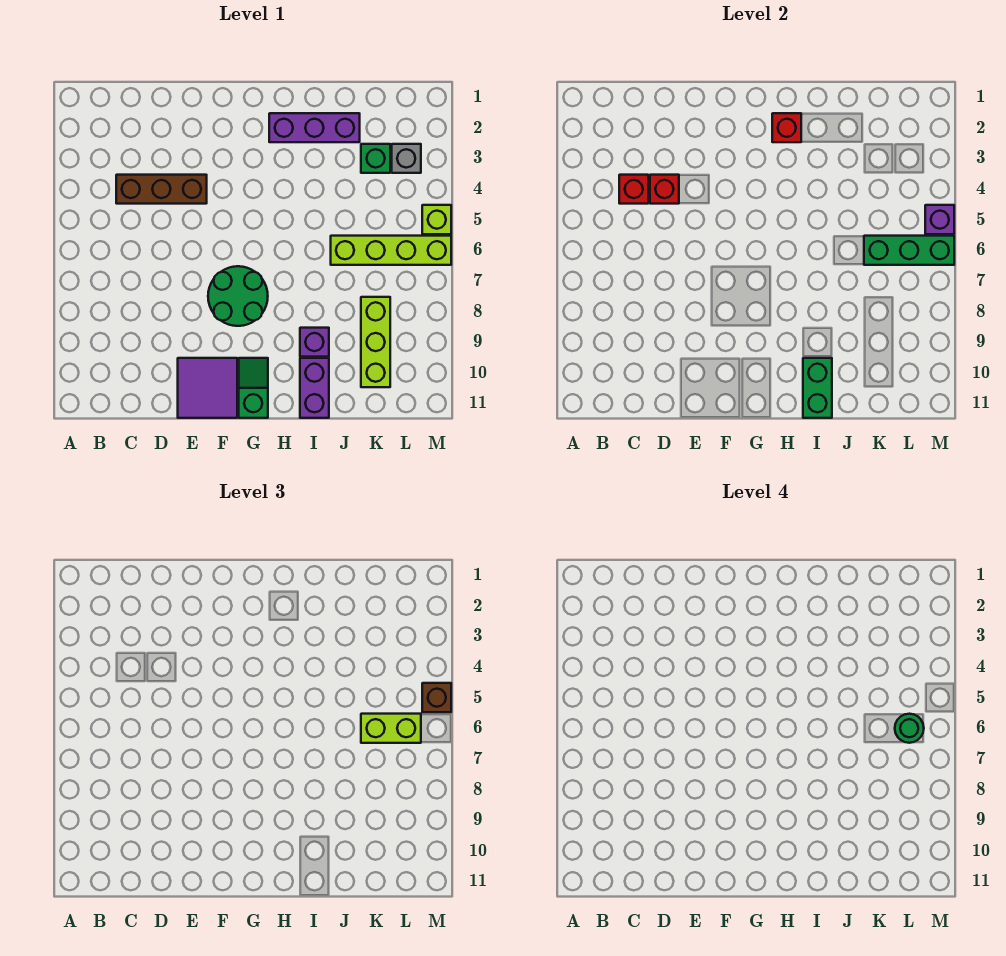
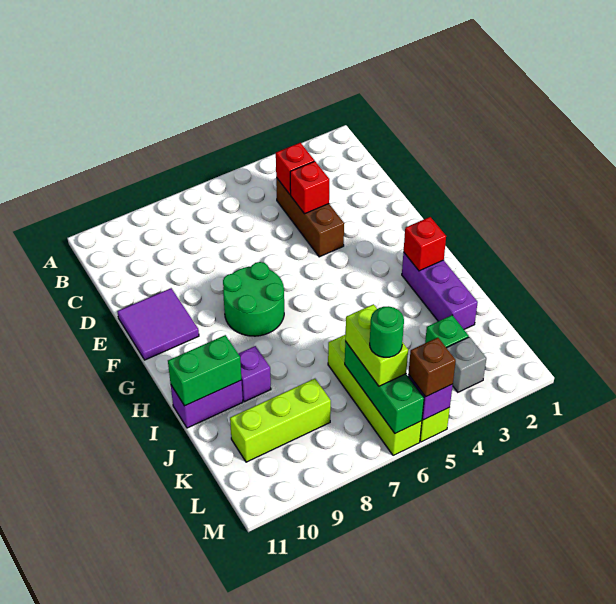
green 1x2 slope [239,358,268,418] -> none

